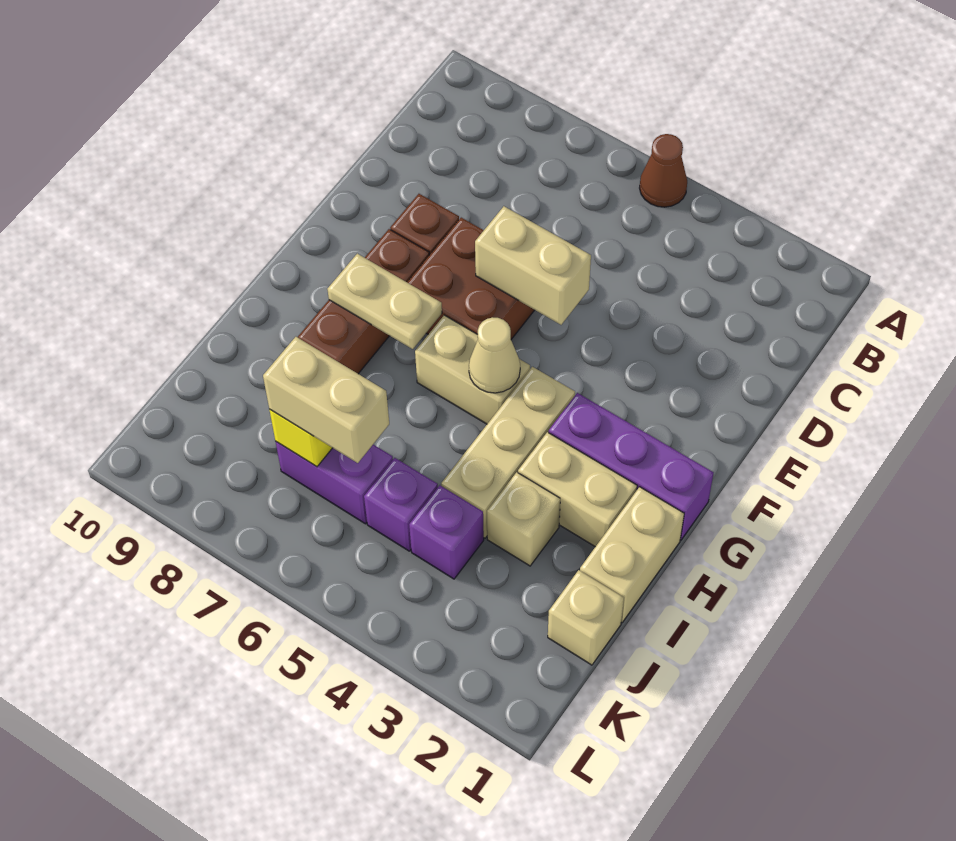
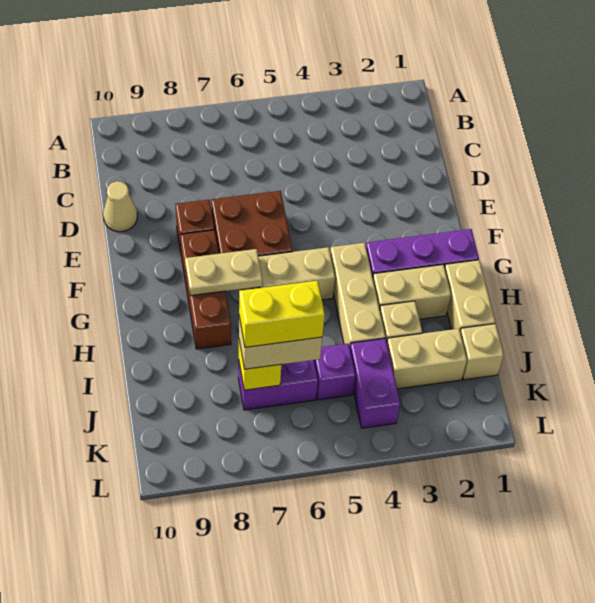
brown 1x1 cone [640,134,687,207] -> none
tan 1x2 brick [475,206,591,325] -> tan 1x2 brick moved to [387,329,467,389]
tan 1x1 cone [469,317,520,393] -> tan 1x1 cone moved to [103,181,137,232]
purple 1x1 brick [409,485,484,579] -> purple 1x2 brick [350,338,400,428]
none -> yellow 1x2 brick [239,281,325,347]

